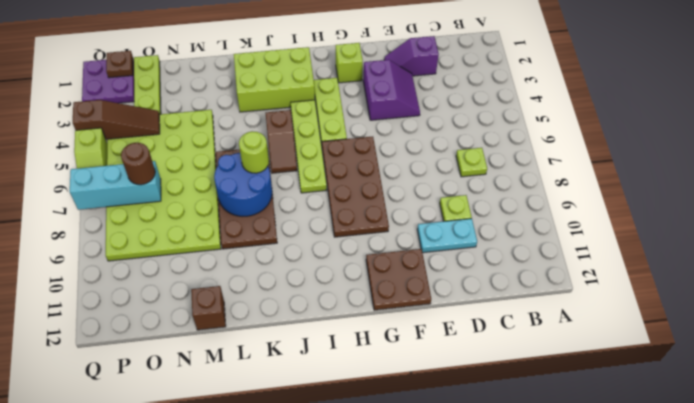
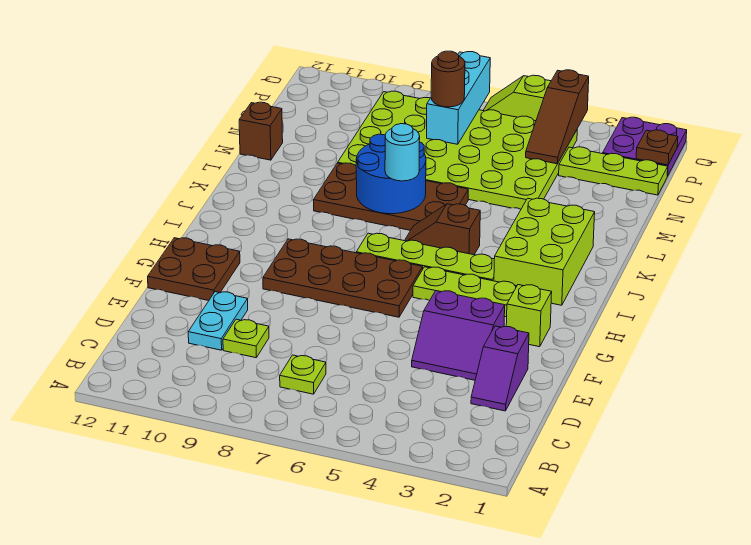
purple 1x2 slope [384,36,439,76] -> purple 1x2 slope turned to [471,326,529,411]
lime 1x1 round brick [239,131,269,173] -> cyan 1x1 round brick [385,124,420,181]

